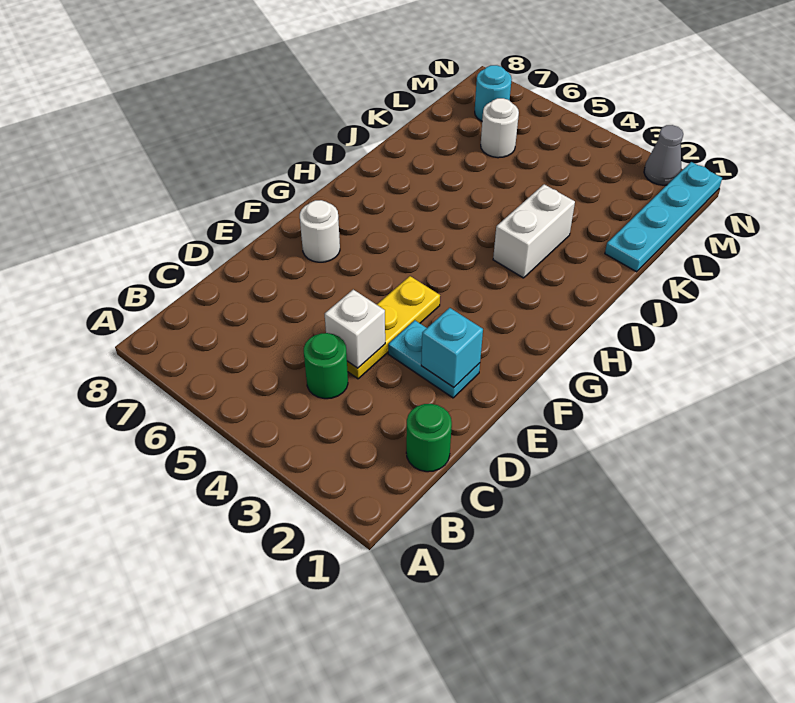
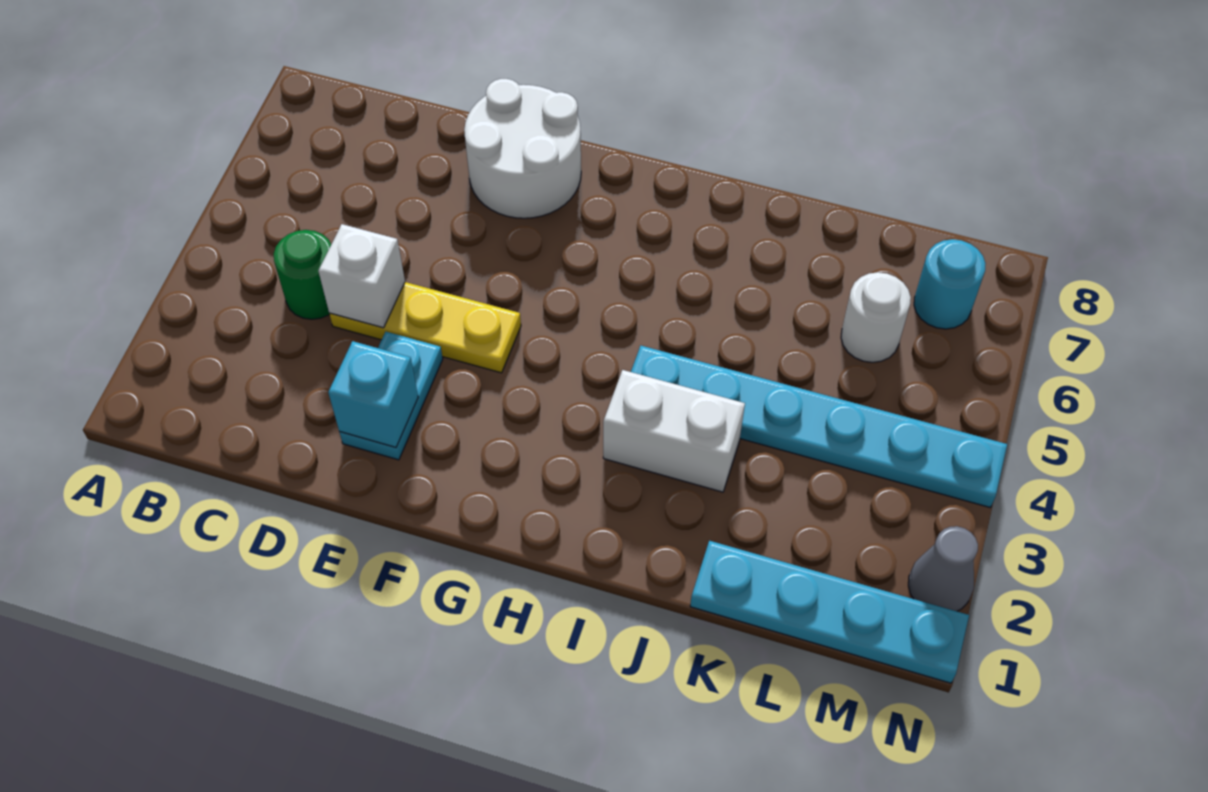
green 1x1 round brick [406,404,452,472] -> none
white 1x1 round brick [300,200,340,262] -> white 2x2 round brick [464,79,581,218]
none -> cyan 1x6 plate [631,346,1007,508]

